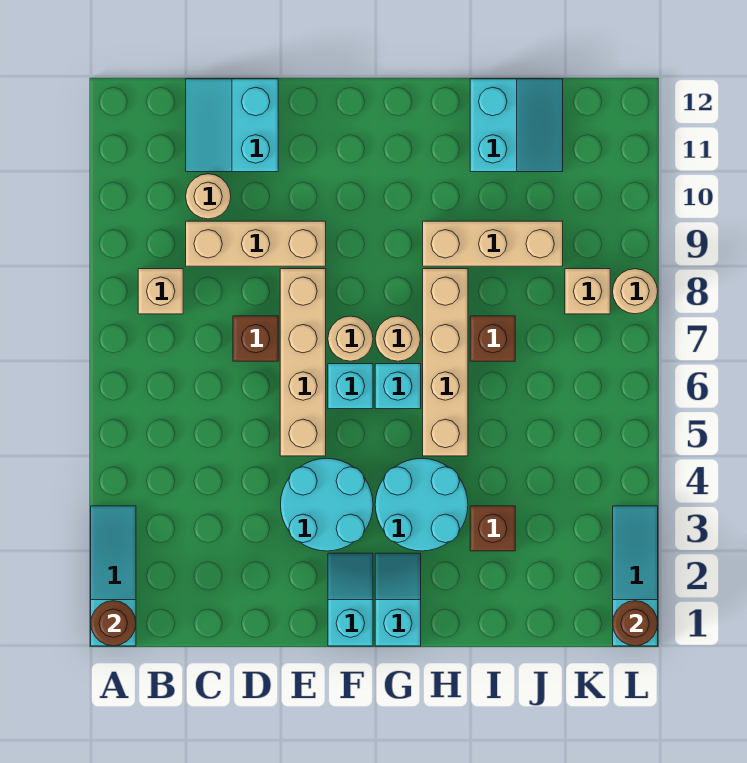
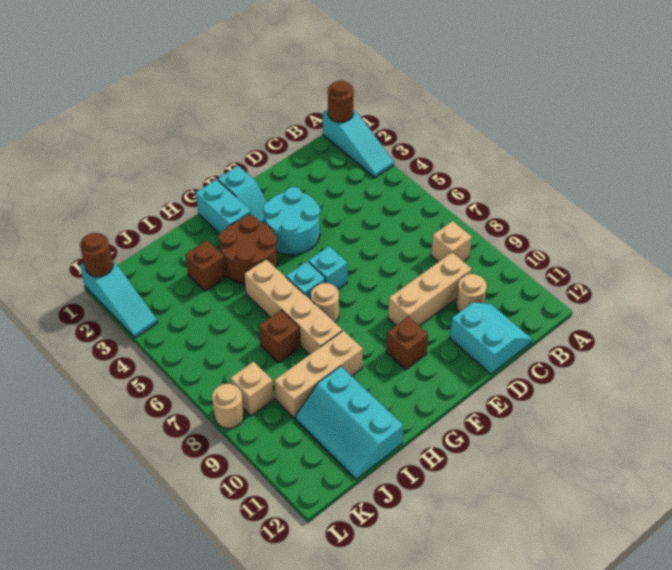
brown 1x1 brick [233,316,278,361] -> brown 1x1 brick moved to [386,316,428,370]
tan 1x4 brick [280,269,326,456] -> none
tan 1x1 round brick [328,316,373,361] -> none
cyan 1x2 slope [375,553,421,646] -> cyan 1x2 brick [196,179,251,234]
cyan 2x2 round brick [375,458,468,551] -> brown 2x2 round brick [219,215,277,284]
cyan 2x2 slope [470,79,563,172] -> cyan 2x3 slope [295,366,403,480]

